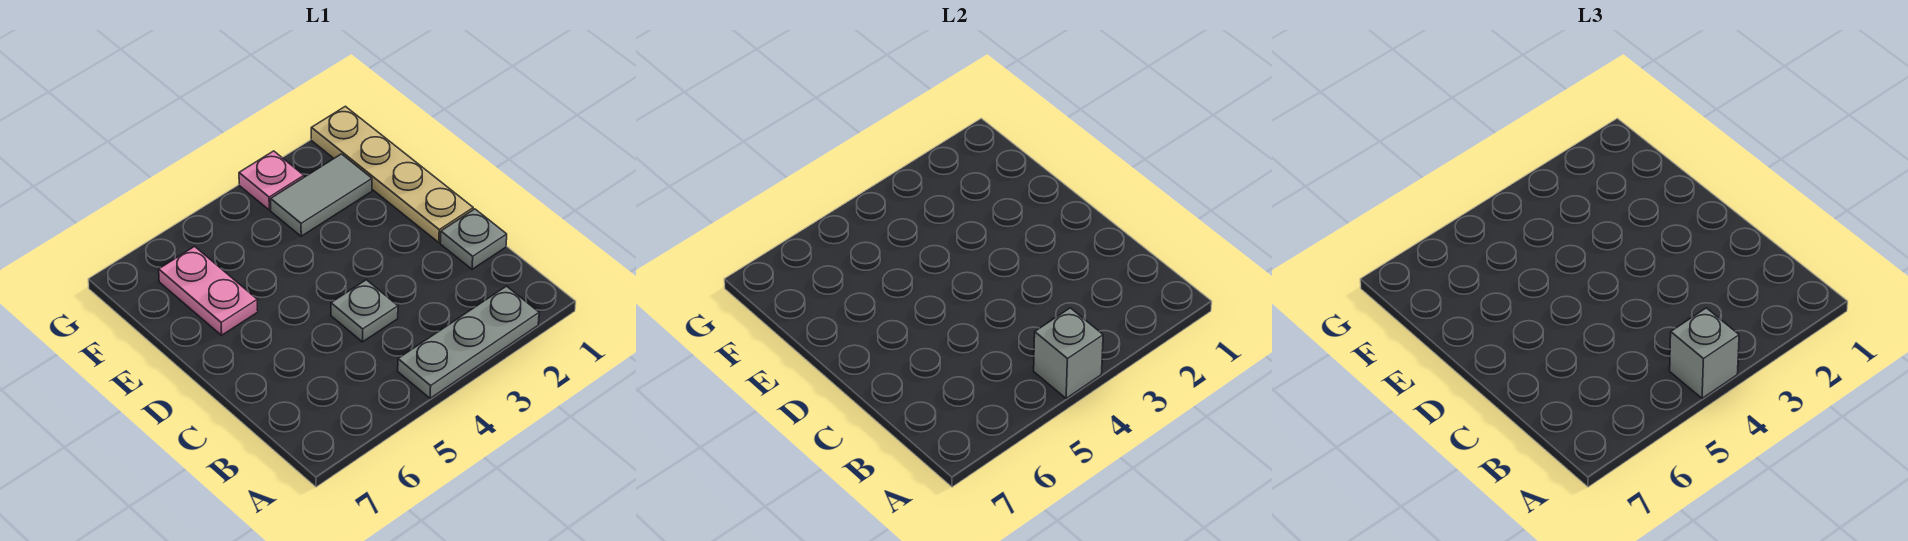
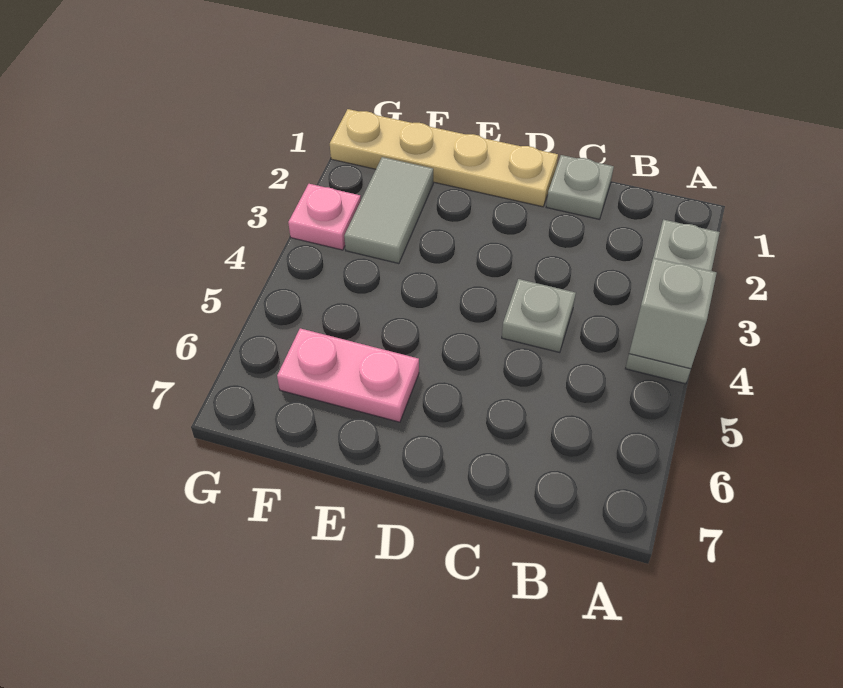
grey 1x1 brick [1670,308,1739,398] -> none

